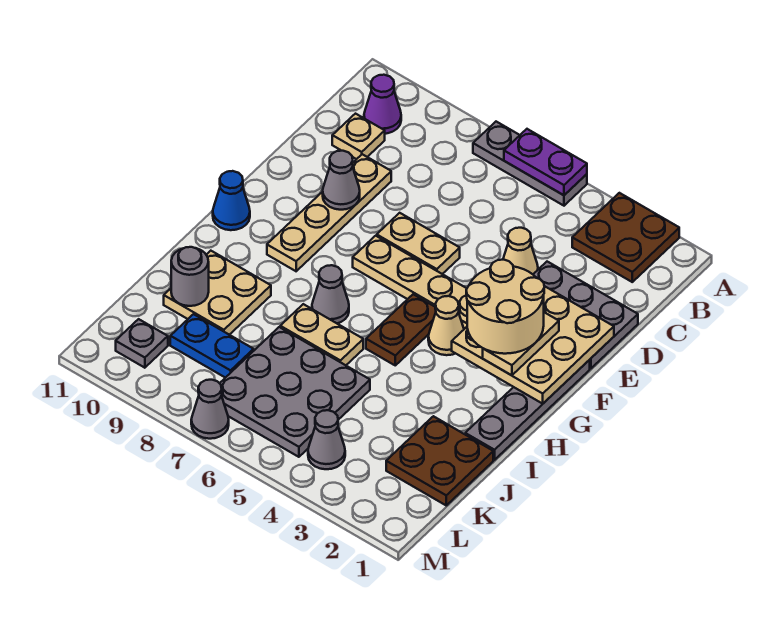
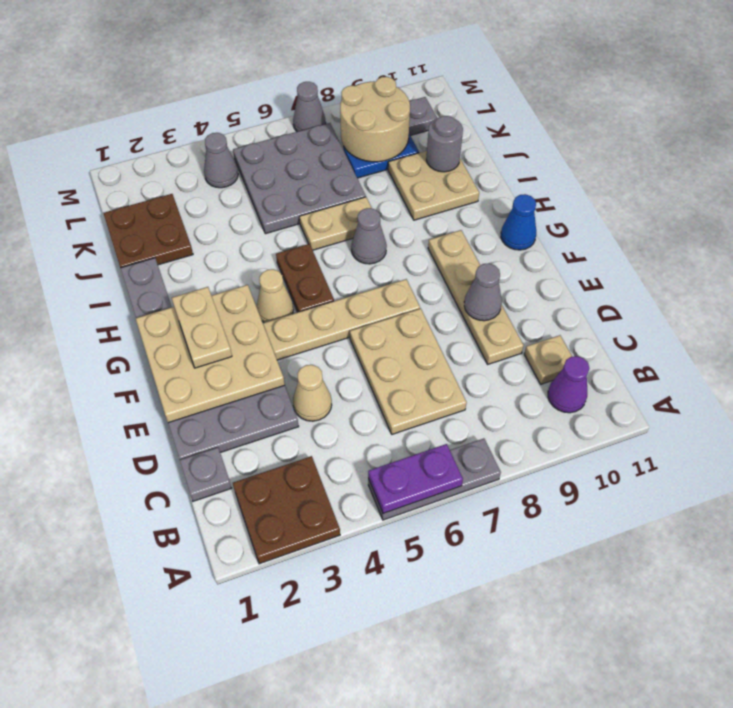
none -> grey 1x1 plate [180,447,231,501]
tan 1x2 plate [377,213,460,274] -> tan 2x3 plate [350,309,467,434]
tan 2x2 round brick [466,260,544,354] -> tan 2x2 round brick moved to [340,77,410,162]

